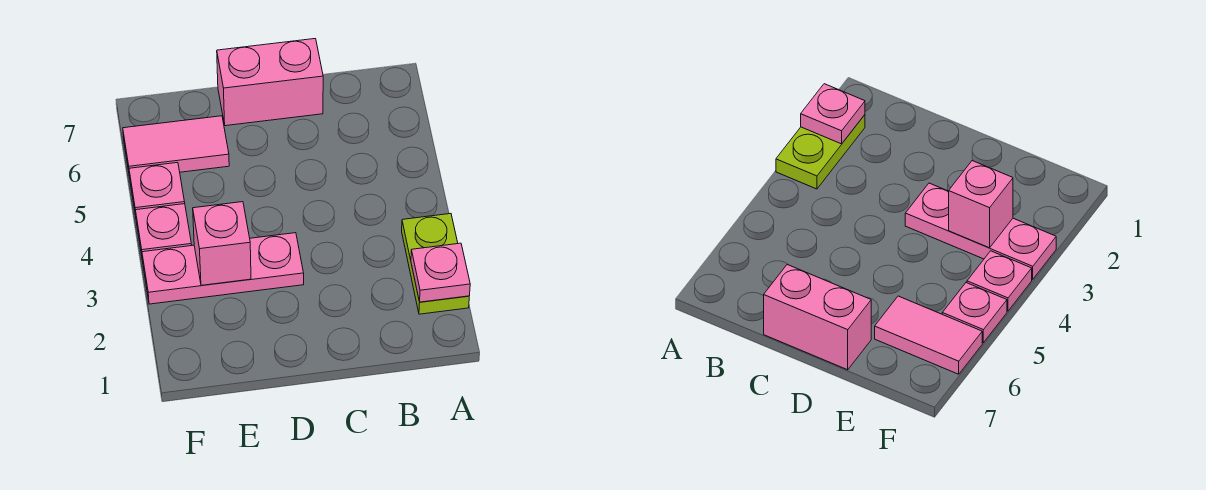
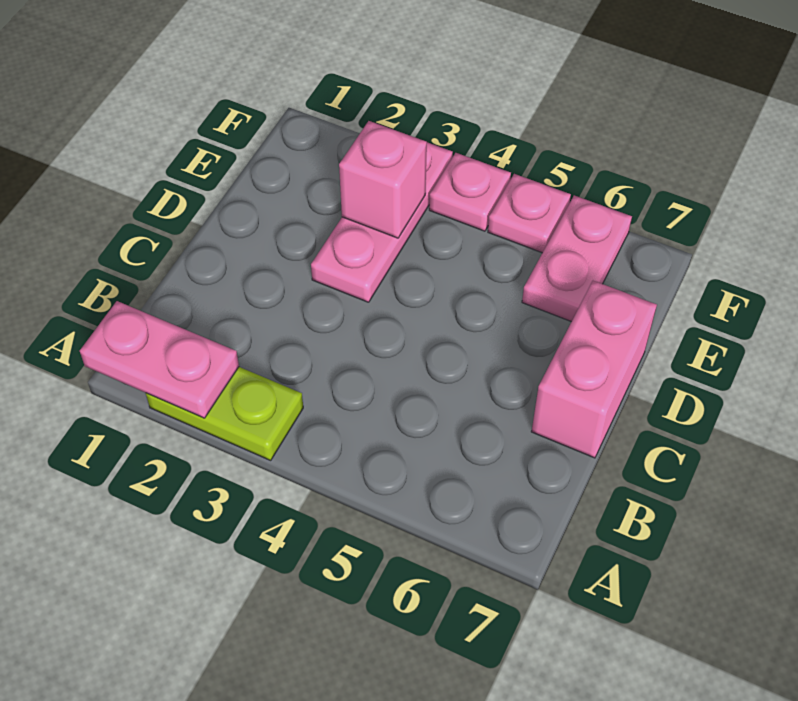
pink 1x1 plate [411,243,470,302] -> pink 1x2 plate [80,301,239,418]
pink 1x2 tile [123,116,229,177] -> pink 1x2 plate [522,195,632,322]

